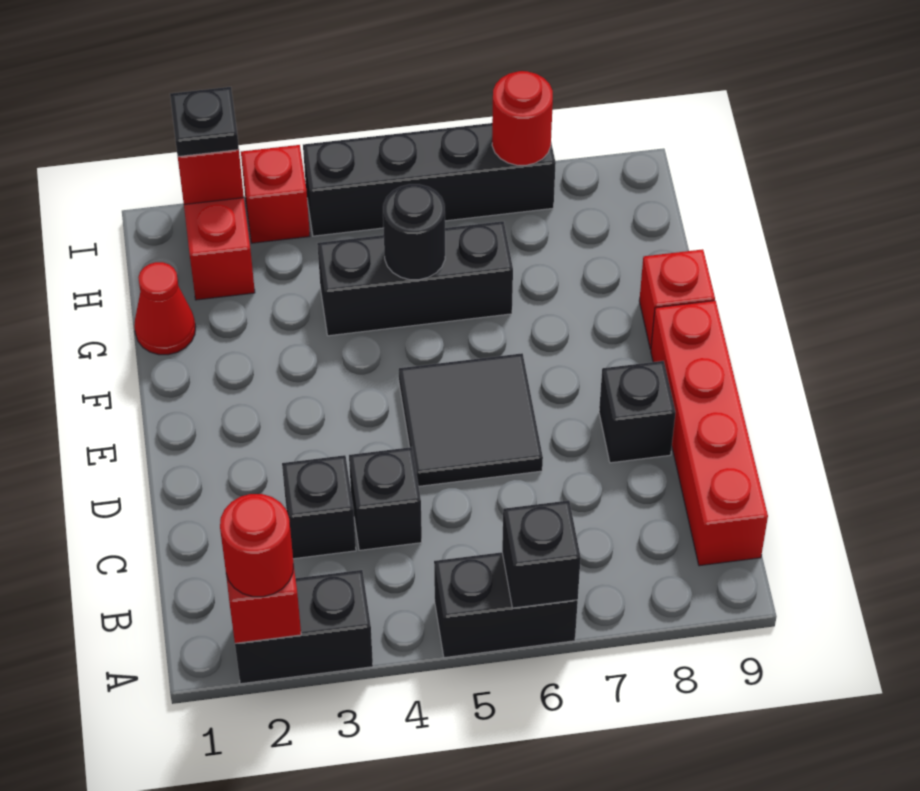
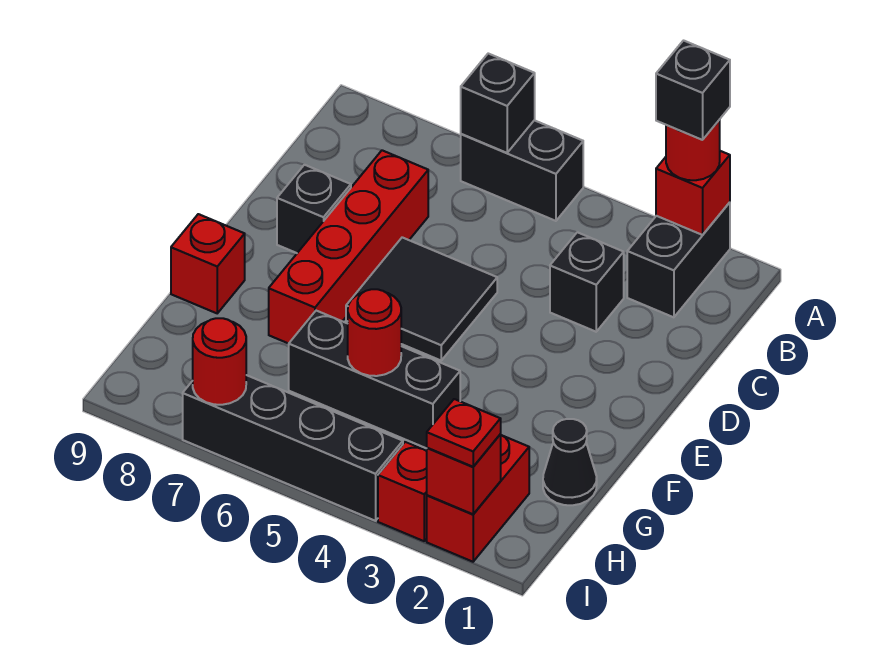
black 1x2 brick [235,570,373,684] -> black 1x2 brick turned to [627,202,730,317]
red 1x4 brick [651,301,768,566] -> red 1x4 brick moved to [269,150,428,344]
black 1x1 brick [349,447,422,550] -> black 1x1 brick moved to [656,41,730,140]
red 1x1 cone [134,262,195,355] -> black 1x1 cone [543,419,597,505]
black 1x1 round brick [383,184,445,280] -> red 1x1 round brick [348,289,401,376]
black 1x1 plate [170,87,239,157] -> red 1x1 plate [427,399,501,467]

